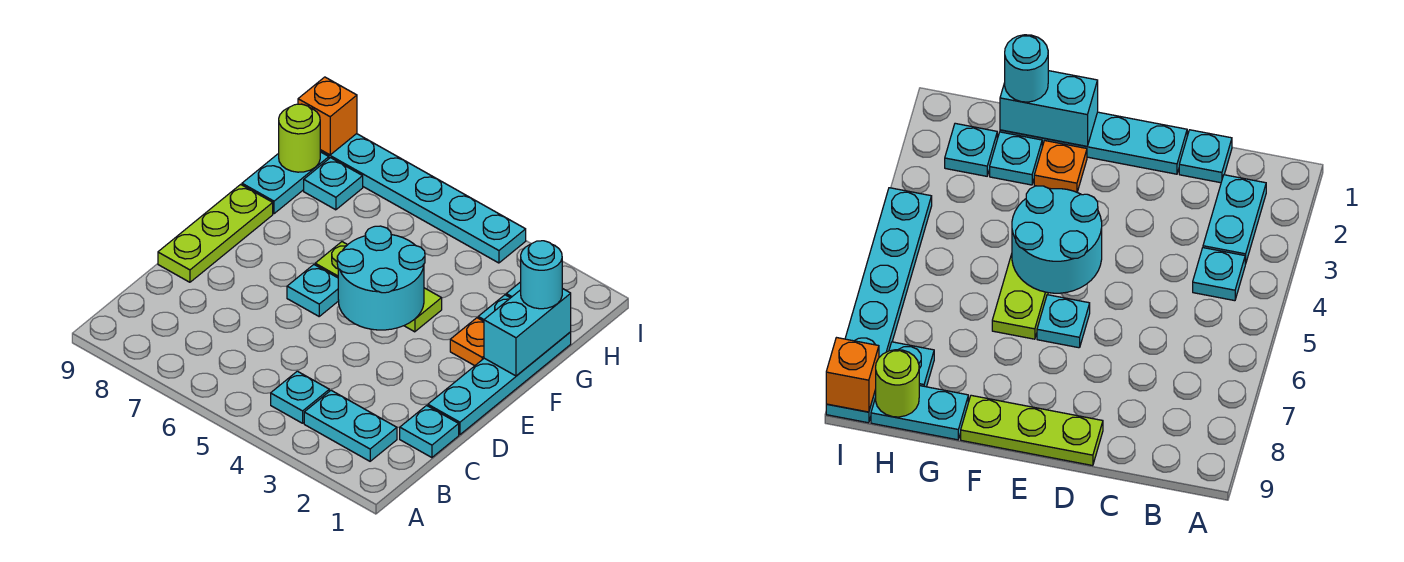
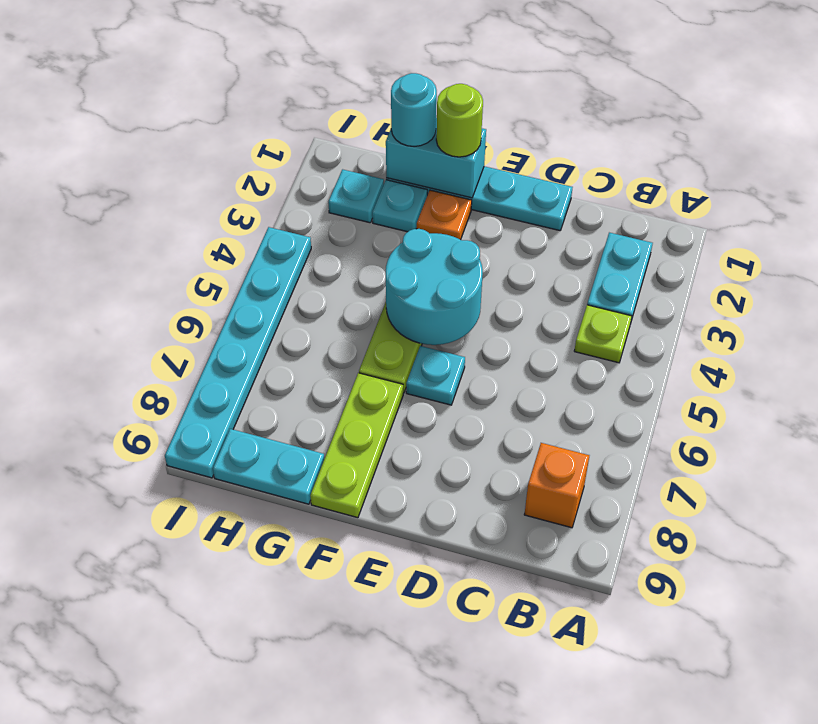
cyan 1x1 plate [271,371,329,423] -> lime 1x1 plate [574,305,632,363]
cyan 1x1 plate [400,406,459,458] -> none
lime 1x3 plate [158,184,273,282] -> lime 1x3 plate turned to [310,373,403,518]
cyan 1x1 plate [304,158,363,210] -> none
lime 1x1 round brick [279,104,320,172] -> lime 1x1 round brick moved to [436,84,483,157]
orange 1x1 brick [298,77,357,155] -> orange 1x1 brick moved to [524,443,589,528]

